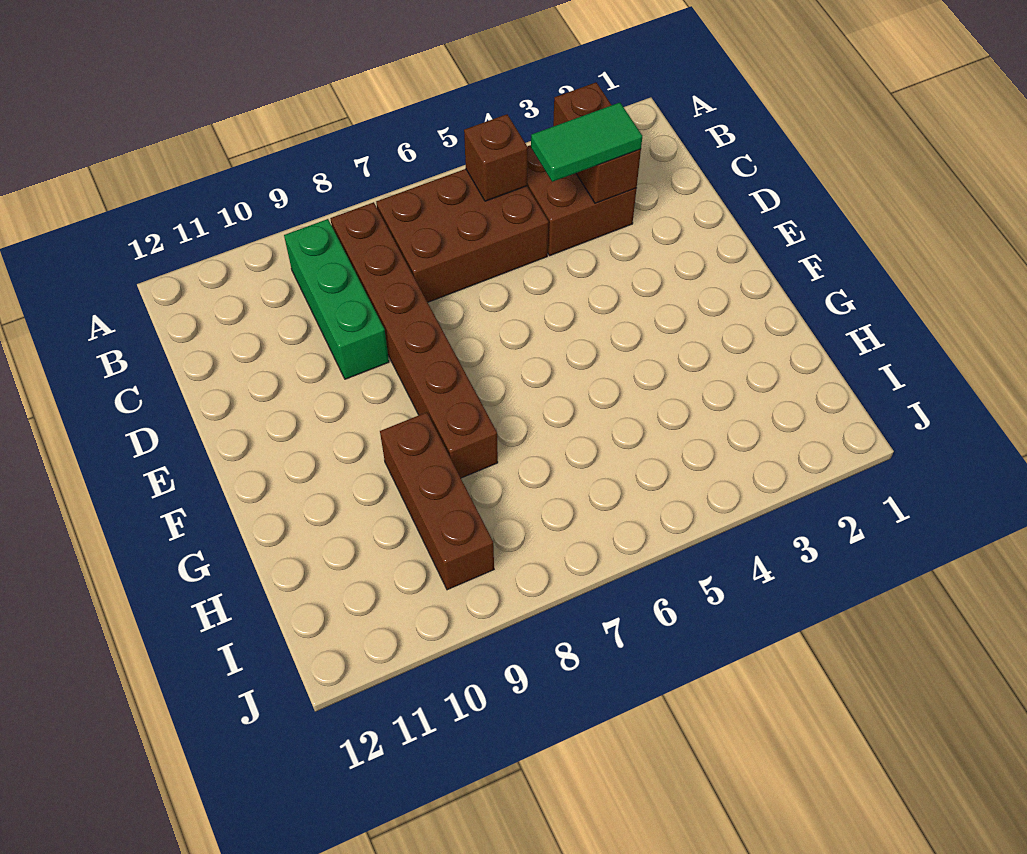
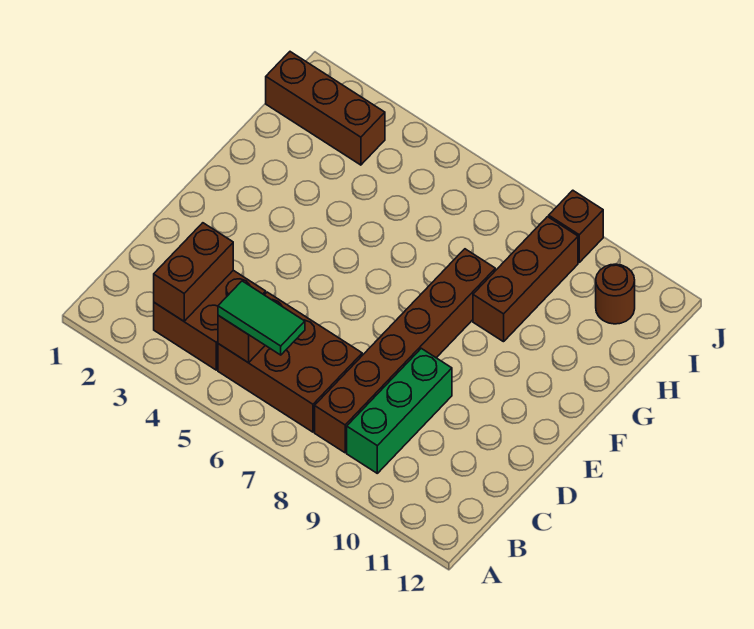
green 1x2 tile [531,103,642,182] -> green 1x2 tile moved to [218,281,305,355]
none -> brown 1x3 brick [266,52,385,165]
none -> brown 1x1 round brick [596,264,635,324]
none -> brown 1x1 brick [549,190,603,262]

